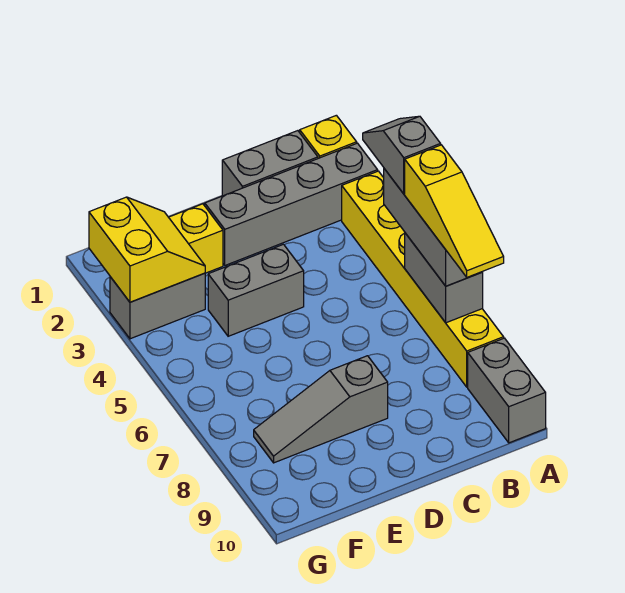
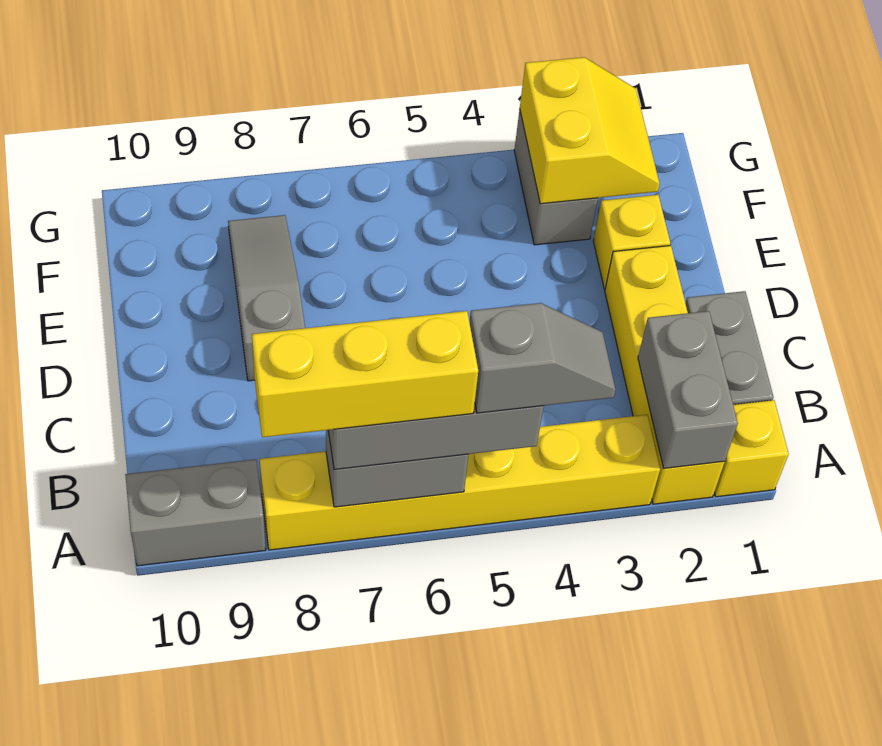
grey 1x4 brick [205,143,378,265] -> yellow 1x4 brick [605,246,724,504]
yellow 1x3 slope [405,145,504,277] -> yellow 1x3 brick [252,311,478,437]
grey 1x2 brick [208,244,304,336] -> grey 1x2 brick moved to [638,311,738,468]
yellow 2x2 slope [89,197,205,302] -> yellow 2x2 slope turned to [520,57,660,204]

